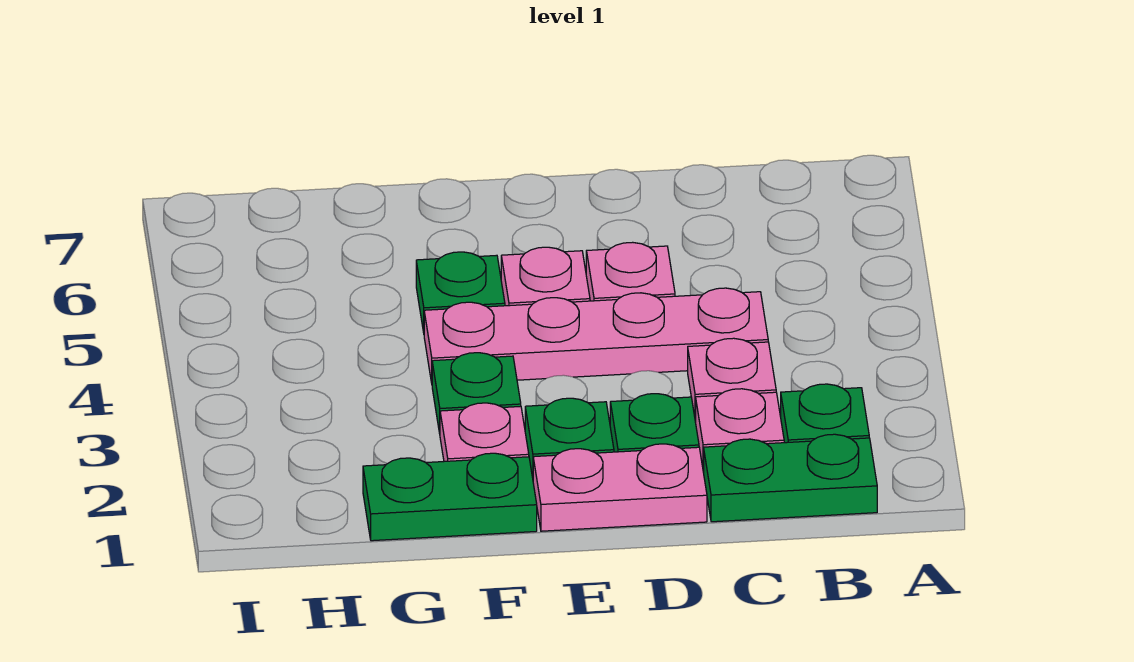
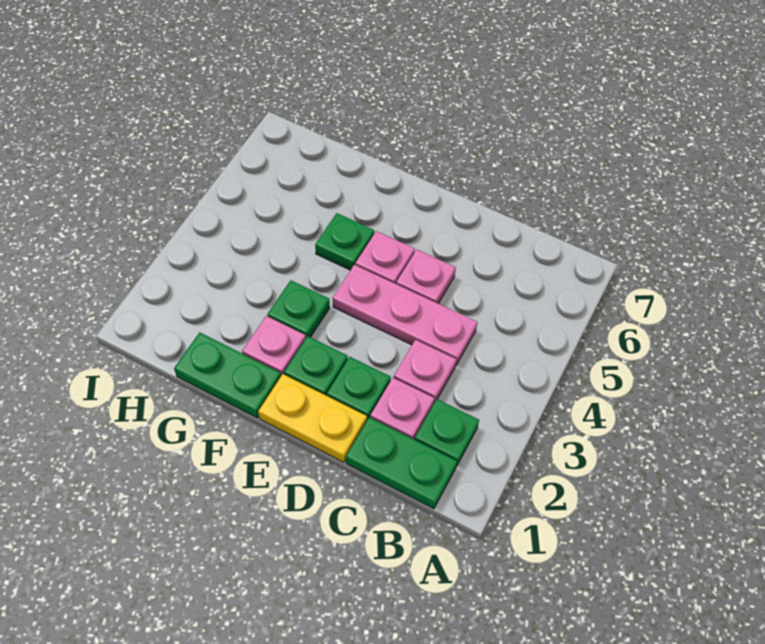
pink 1x4 plate [424,288,768,383] -> pink 1x3 plate [333,265,477,366]
pink 1x2 plate [533,444,707,531] -> yellow 1x2 plate [258,374,367,462]

